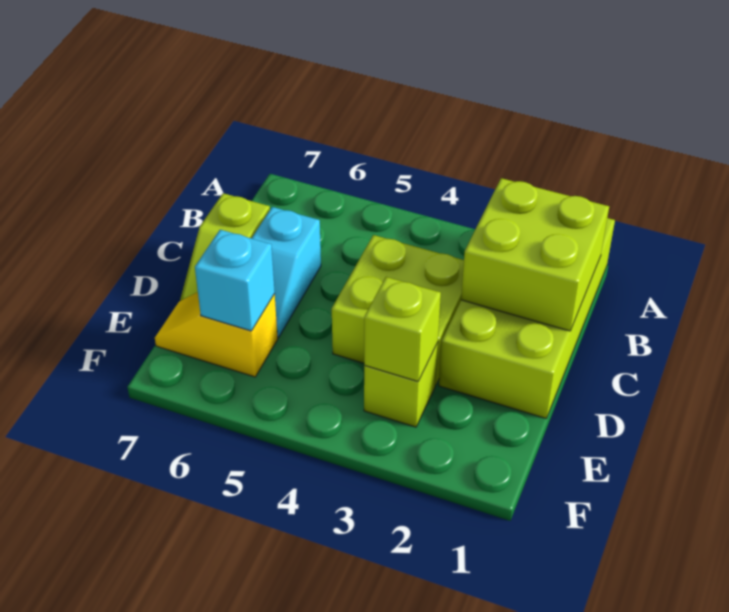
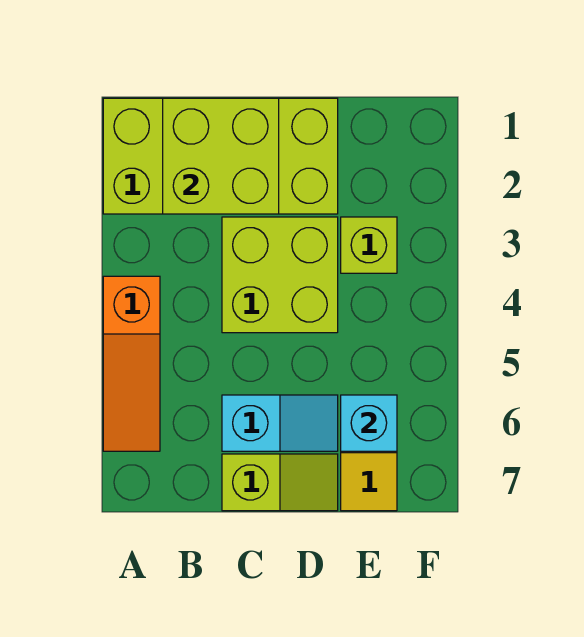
none -> orange 1x3 slope [103,276,160,451]
lime 1x1 brick [364,277,441,381] -> none

